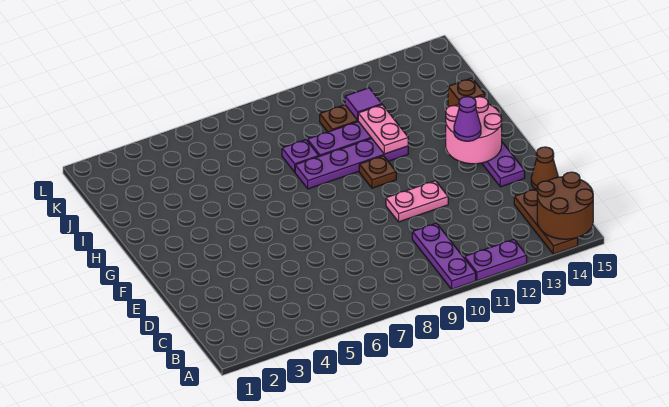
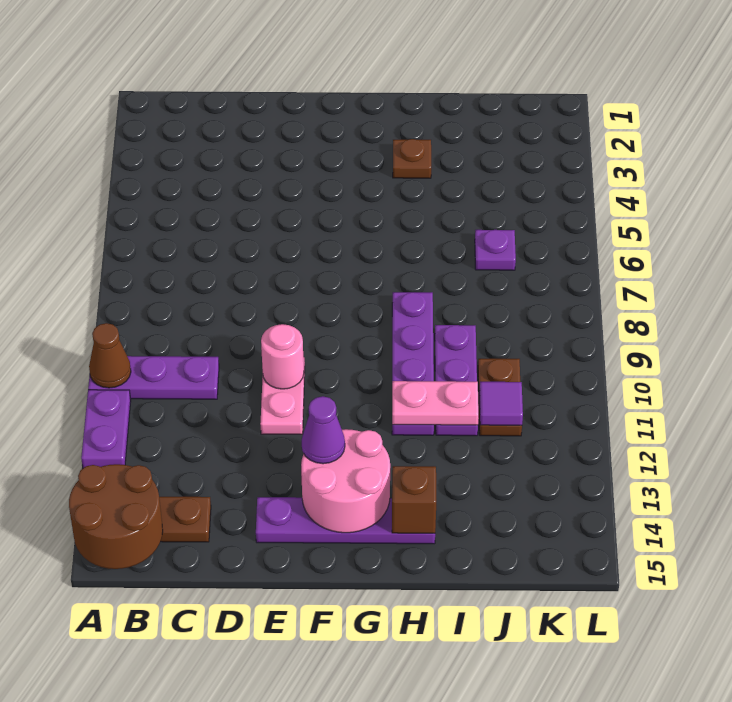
brown 1x1 cone [531,147,558,189] -> brown 1x1 cone moved to [89,323,131,388]
none -> pink 1x1 round brick [261,324,304,389]
brown 1x1 plate [359,156,396,188] -> brown 1x1 plate moved to [393,139,431,178]
purple 1x1 plate [282,140,319,172] -> purple 1x1 plate moved to [475,230,516,270]

